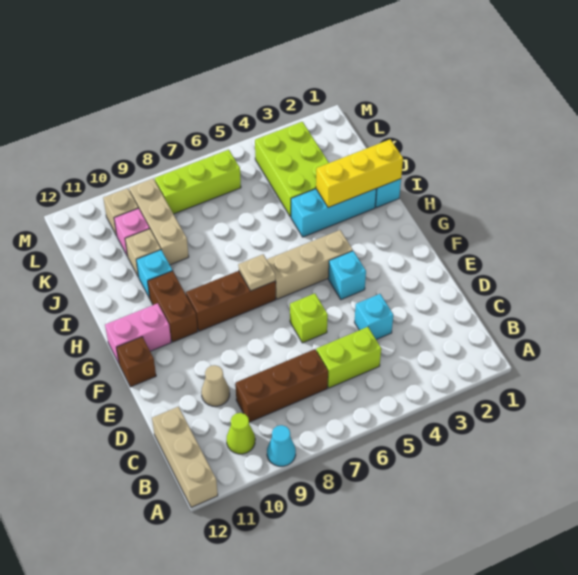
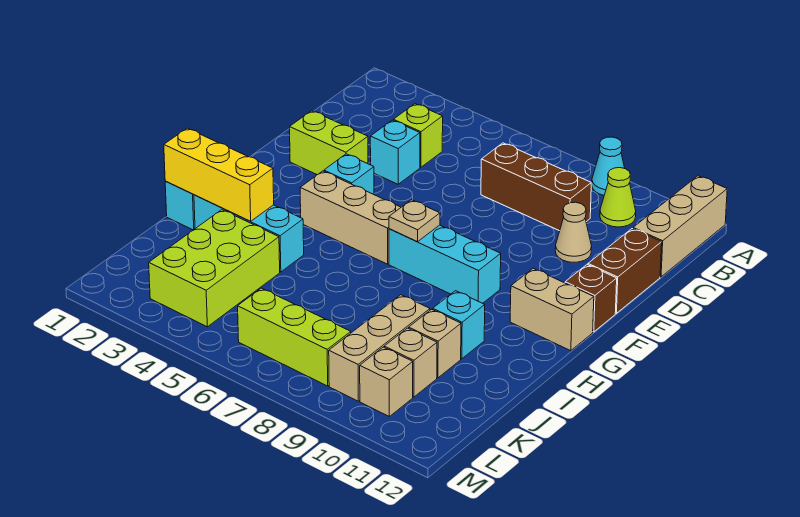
lime 1x2 brick [316,327,381,388] -> lime 1x2 brick moved to [290,111,368,175]
lime 1x1 brick [290,293,328,343] -> lime 1x1 brick moved to [393,104,443,167]
brown 1x3 brick [186,271,276,331] -> cyan 1x3 brick [389,225,501,303]
brown 1x2 brick [148,271,198,342] -> brown 1x2 brick moved to [588,229,662,313]
pink 1x2 brick [105,303,171,363] -> tan 1x2 brick [510,269,594,351]
pink 1x1 brick [114,208,150,256] -> tan 1x1 brick [384,328,437,397]

